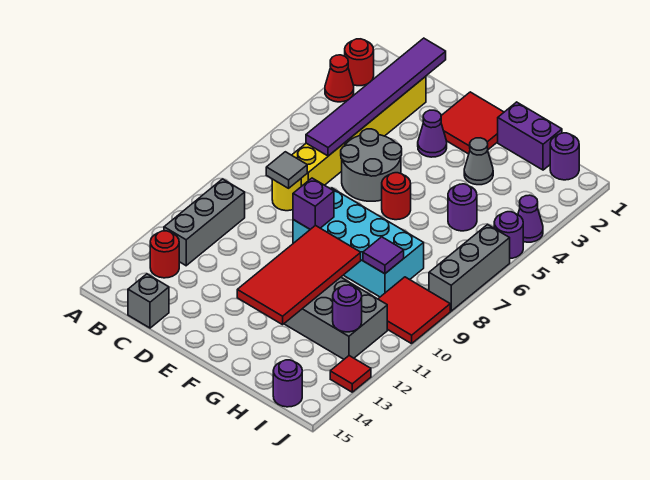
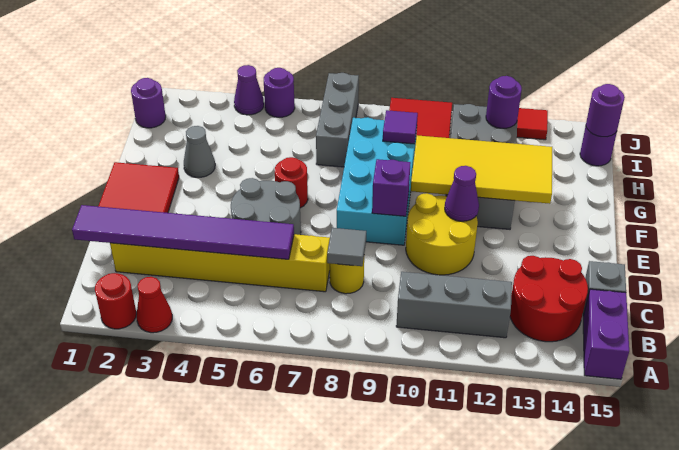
red 1x1 round brick [150,231,179,278] -> red 2x2 round brick [510,256,588,342]
none -> yellow 2x2 round brick [406,193,478,275]
purple 1x1 cone [418,110,447,157] -> purple 1x1 cone moved to [445,166,479,221]
red 2x4 tile [237,225,361,325] -> yellow 2x4 tile [411,135,552,204]
purple 1x2 brick [498,102,562,170] -> purple 1x2 brick moved to [583,289,629,379]
purple 1x1 round brick [448,184,477,231] -> purple 1x1 round brick moved to [586,84,625,137]
grey 1x3 brick [429,224,510,311] -> grey 1x3 brick turned to [316,73,359,167]

